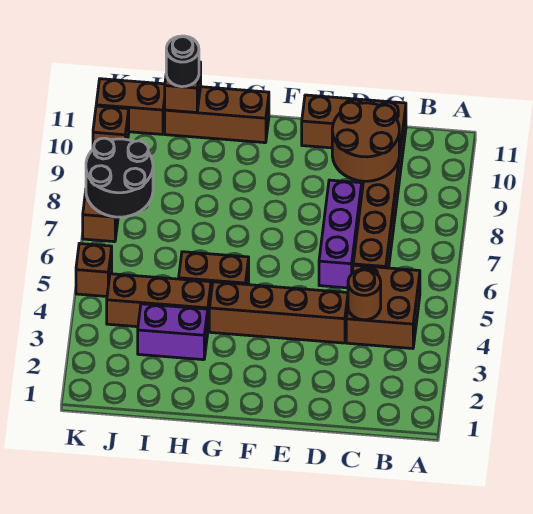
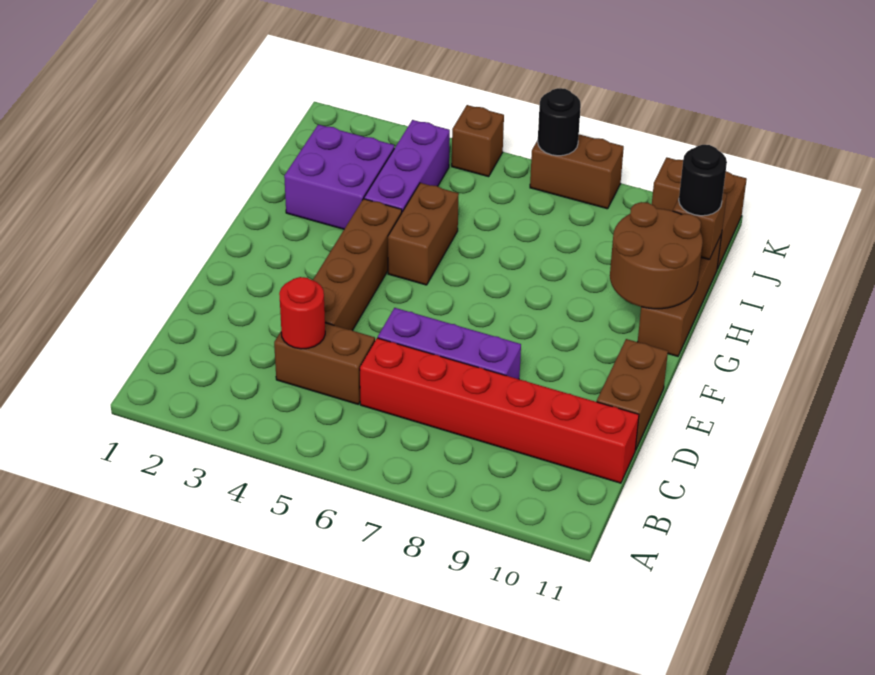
brown 2x2 brick [346,265,420,349] -> brown 1x2 brick [274,323,375,404]
brown 1x1 round brick [348,269,381,320] -> red 1x1 round brick [279,277,325,349]
brown 1x6 brick [353,100,406,268] -> red 1x6 brick [360,338,639,483]
brown 2x2 round brick [332,102,399,181] -> brown 2x2 round brick moved to [610,202,703,309]
purple 1x2 brick [138,304,208,360] -> purple 2x2 brick [284,125,394,229]
brown 1x3 brick [107,274,211,327] -> purple 1x3 brick [364,120,450,212]
black 2x2 round brick [86,138,153,217] -> black 1x1 round brick [538,88,581,156]

